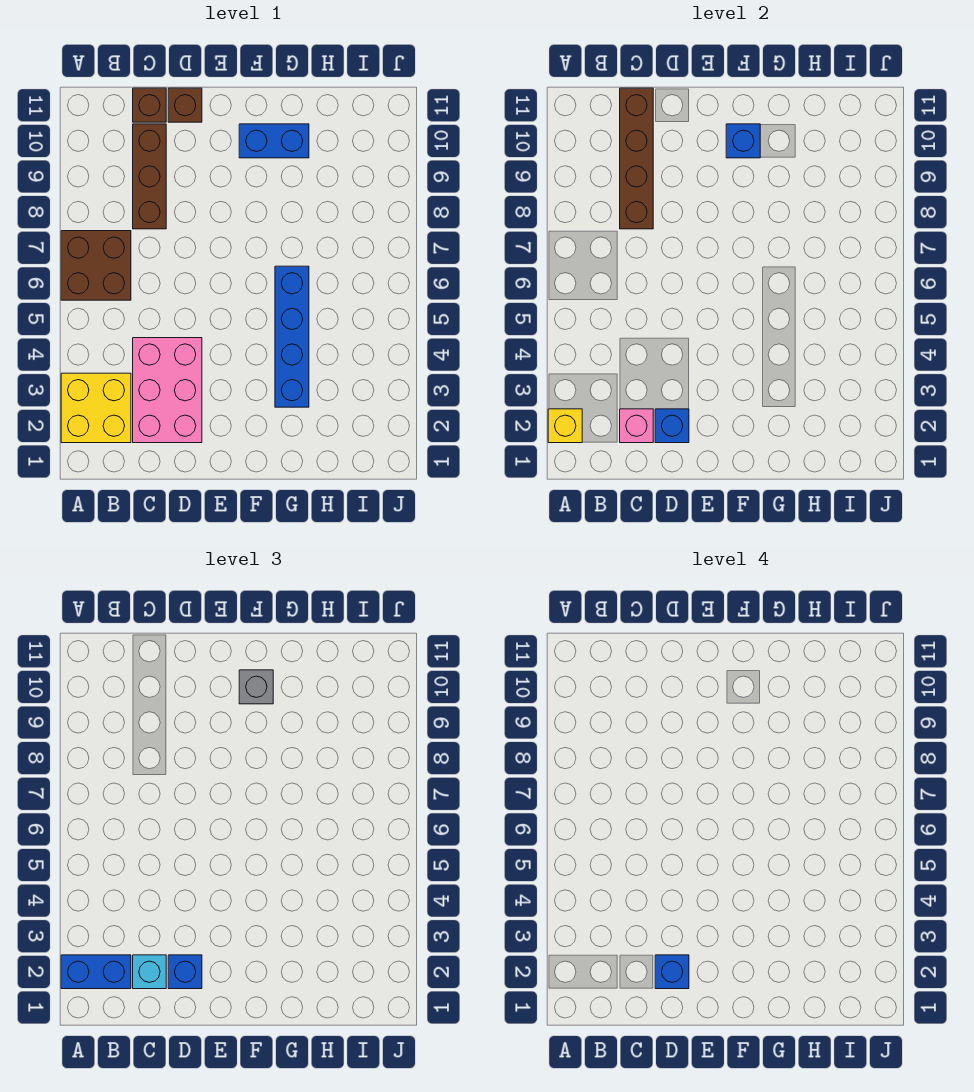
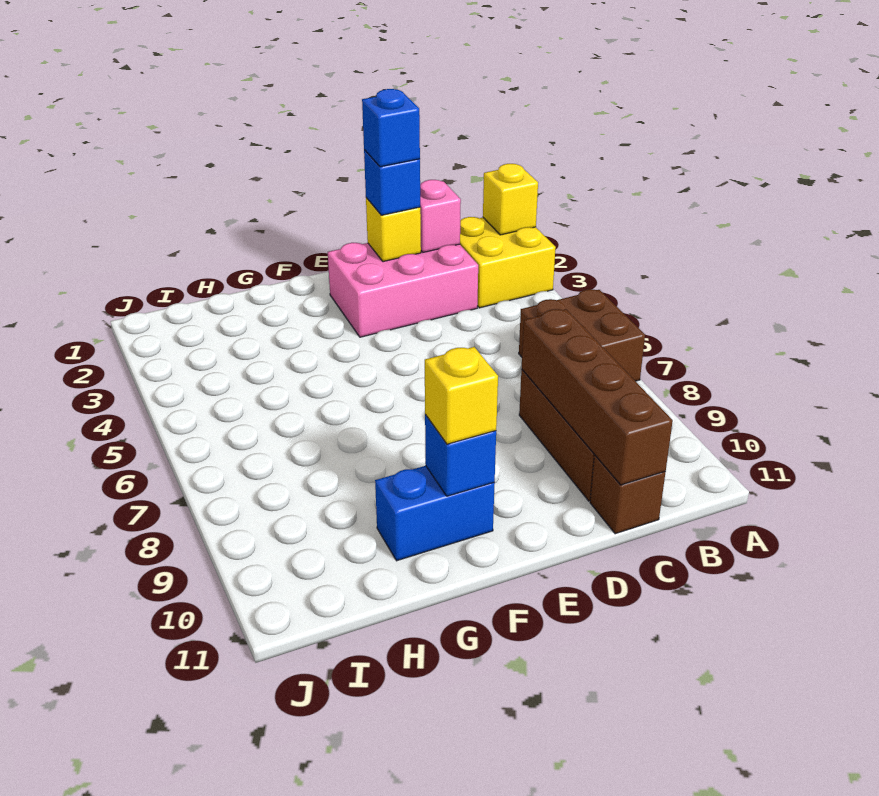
blue 1x2 brick [61,955,131,989] -> none
pink 2x3 brick [133,338,202,443] -> pink 2x3 brick turned to [328,243,478,337]
cyan 1x1 brick [133,955,166,989] -> none
blue 1x1 brick [655,409,689,443] -> yellow 1x1 brick [366,198,421,262]
brown 1x1 brick [168,88,202,122] -> none
grey 1x1 brick [239,670,273,704] -> yellow 1x1 brick [425,347,498,444]
blue 1x4 brick [275,266,309,407] -> none

